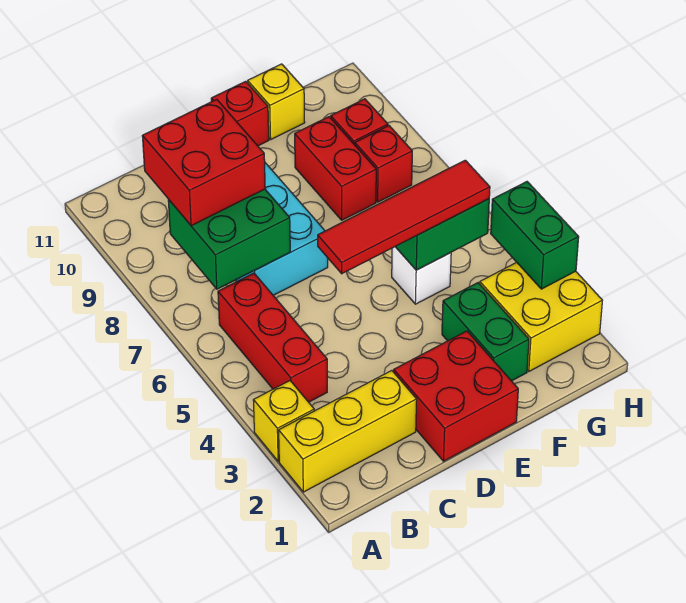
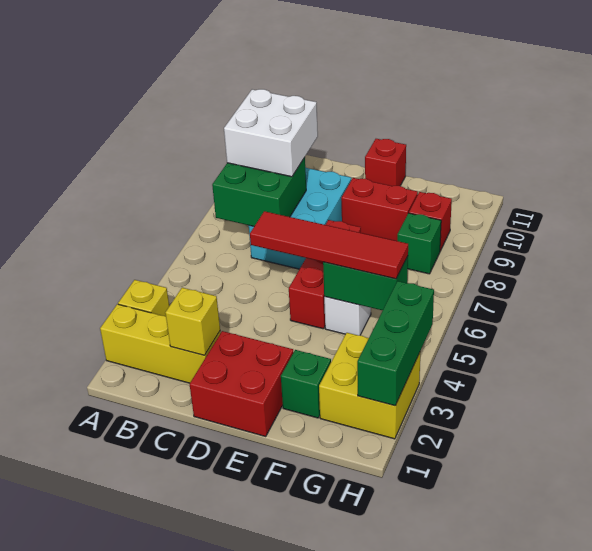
red 1x3 brick [218,273,327,402] -> red 1x3 brick moved to [289,220,361,329]
red 2x2 brick [143,99,265,226] -> white 2x2 brick [224,89,318,177]
green 1x2 brick [442,283,529,381] -> green 1x1 brick [281,350,331,418]
red 1x2 brick [295,117,376,220] -> red 1x2 brick turned to [341,178,418,241]
yellow 1x1 brick [248,64,305,139] -> yellow 1x1 brick moved to [165,288,220,355]
red 1x1 brick [355,126,412,202] -> green 1x1 brick [397,213,441,274]
green 1x2 brick [491,182,579,289] -> green 1x3 brick [357,281,434,406]

